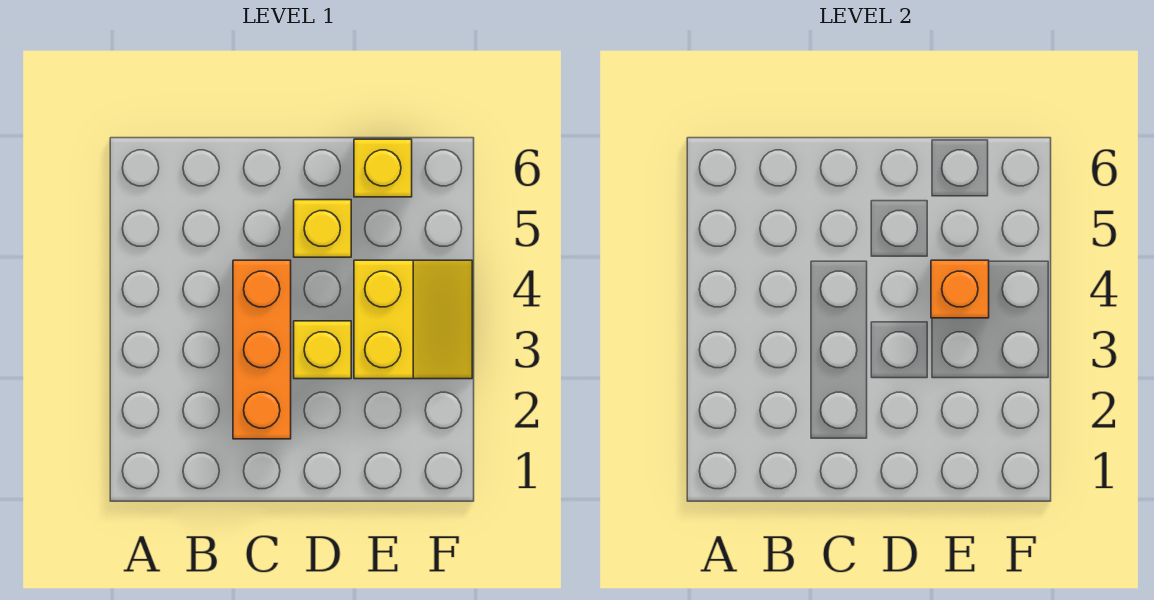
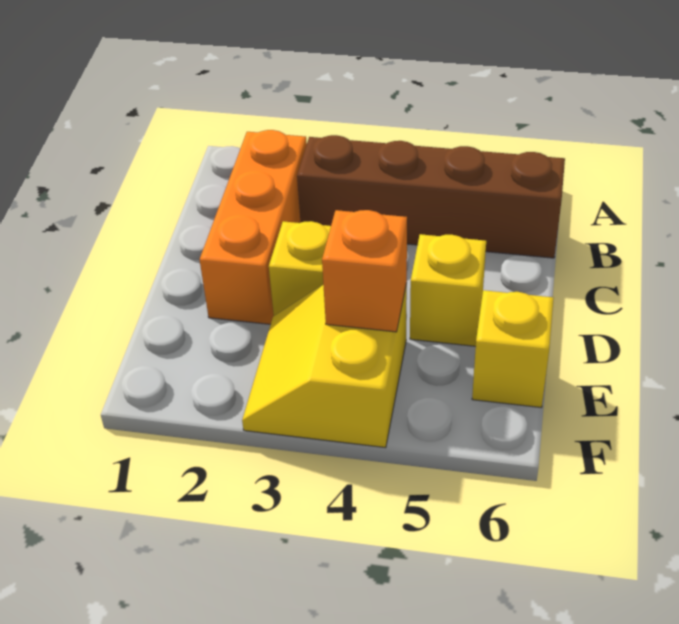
none -> brown 1x4 brick [297,135,565,258]
orange 1x3 brick [233,260,291,439] -> orange 1x3 brick turned to [200,130,307,324]
yellow 2x2 slope [354,260,472,379] -> yellow 2x2 slope turned to [242,284,407,448]

